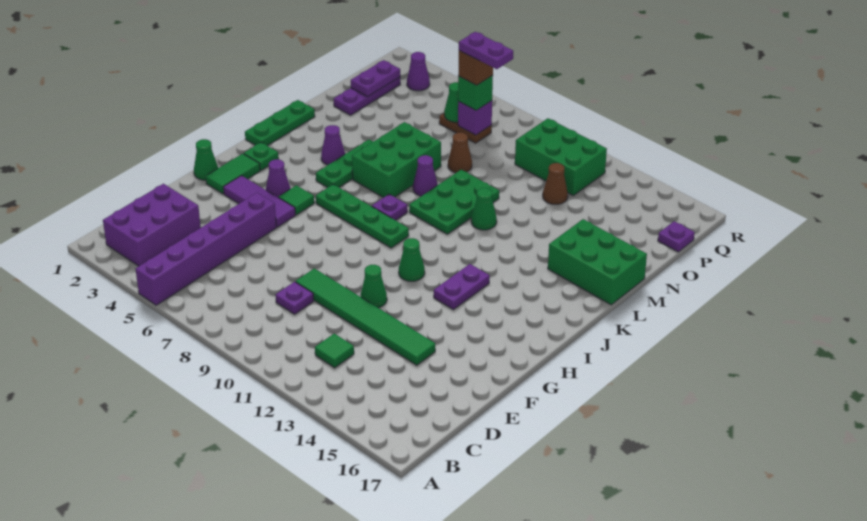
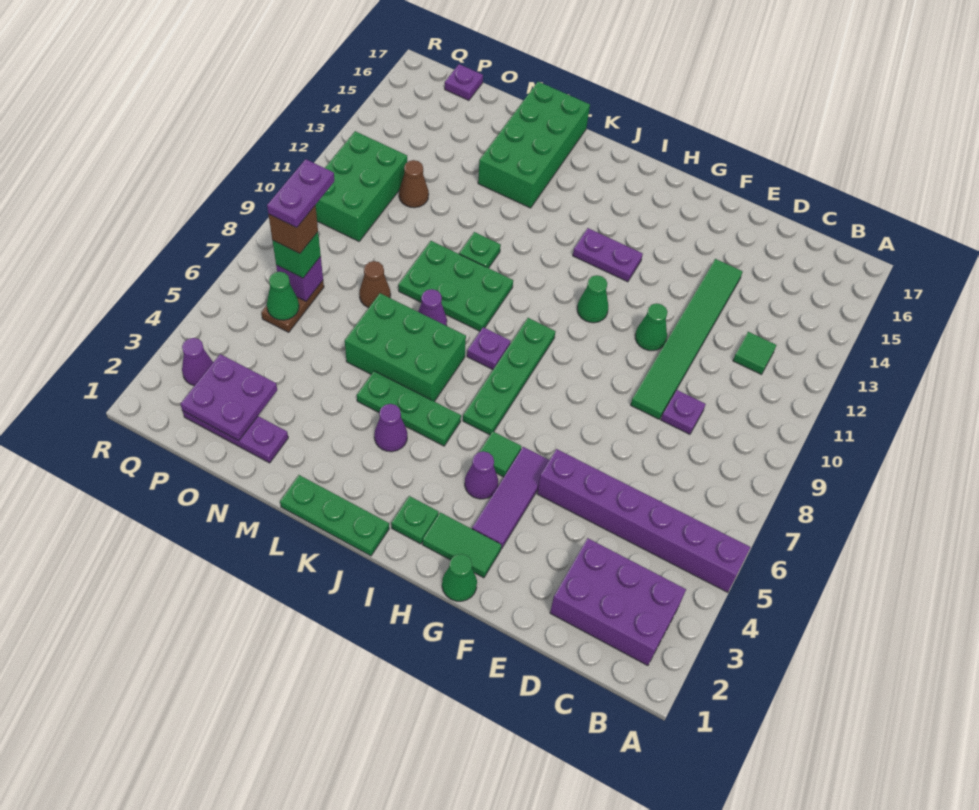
green 1x1 cone [471,188,497,230] -> green 1x1 plate [459,232,501,268]
green 2x3 brick [548,219,647,305] -> green 2x4 brick [478,82,590,208]
purple 1x2 plate [351,60,400,97] -> purple 2x2 plate [180,354,277,441]

